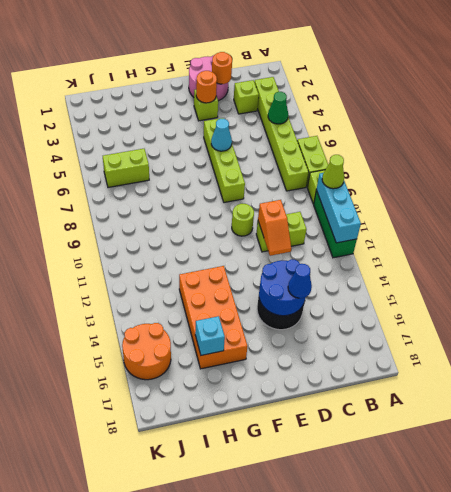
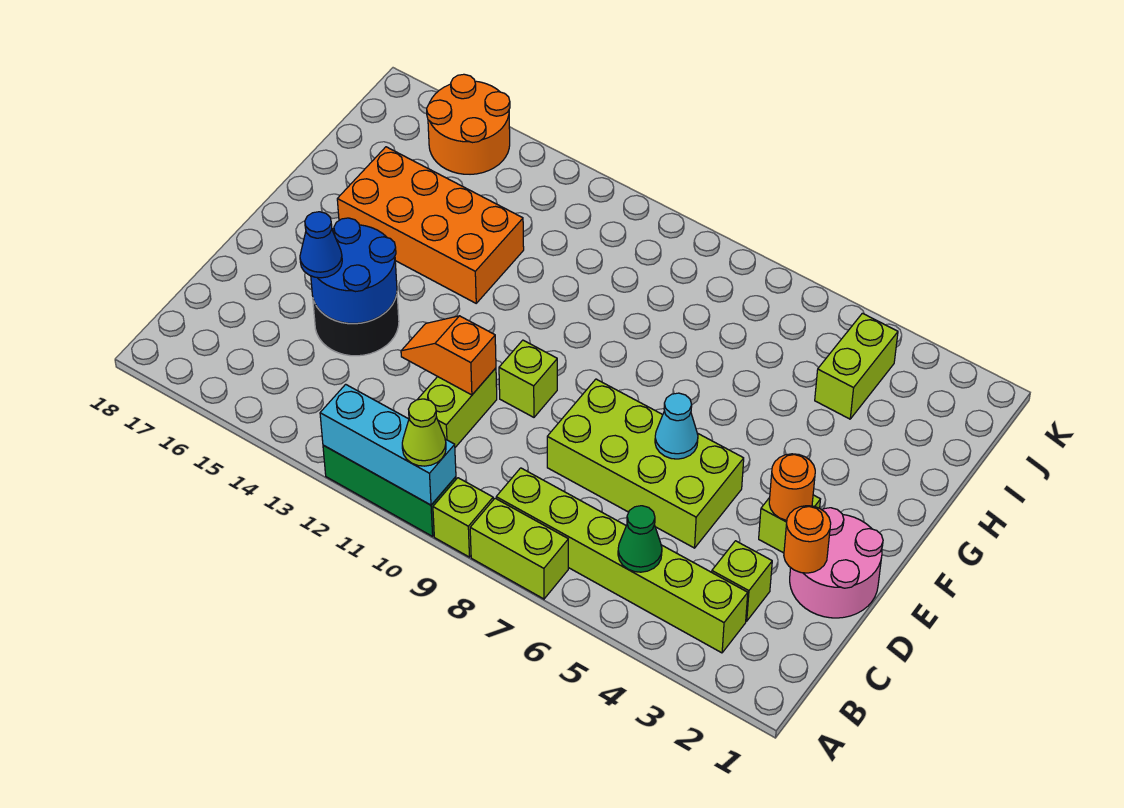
lime 1x4 brick [204,118,245,203] -> lime 2x4 brick [547,379,744,548]
lime 1x1 round brick [232,204,254,236] -> lime 1x1 brick [499,340,557,417]
cyan 1x1 brick [195,316,225,355] -> none
lime 1x2 brick [103,149,149,188] -> lime 1x2 brick moved to [815,313,898,419]

